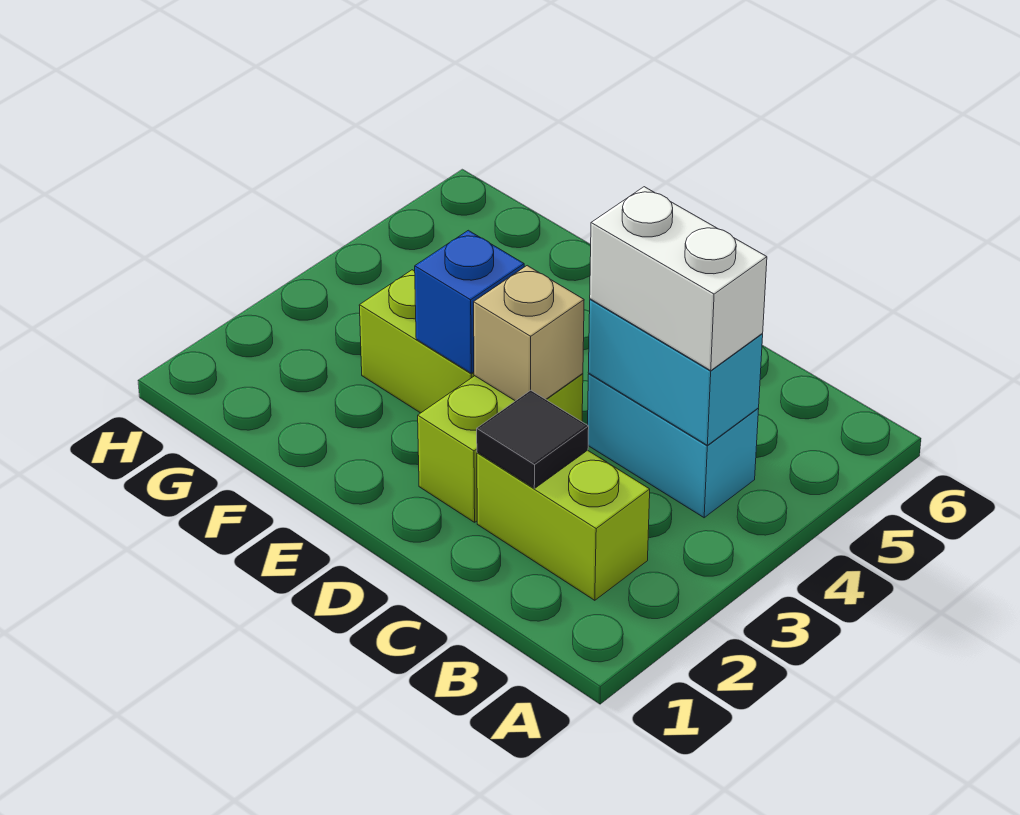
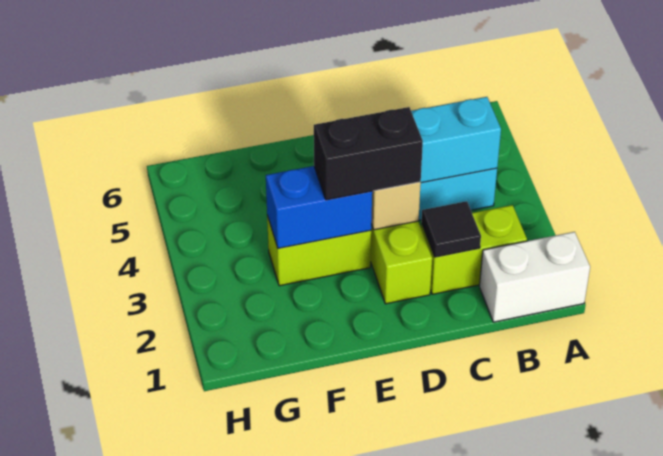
white 1x2 brick [590,187,767,370] -> white 1x2 brick moved to [479,232,590,322]
none -> black 1x2 brick [314,107,423,200]
blue 1x1 brick [415,230,524,373] -> blue 1x2 brick [266,166,372,248]

